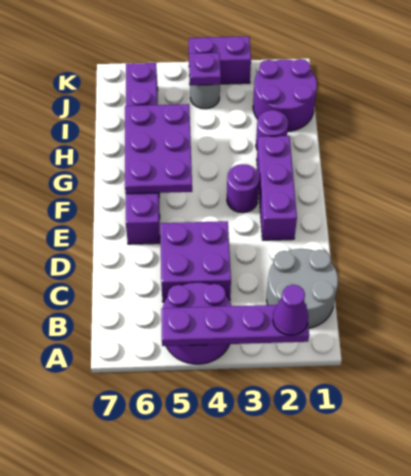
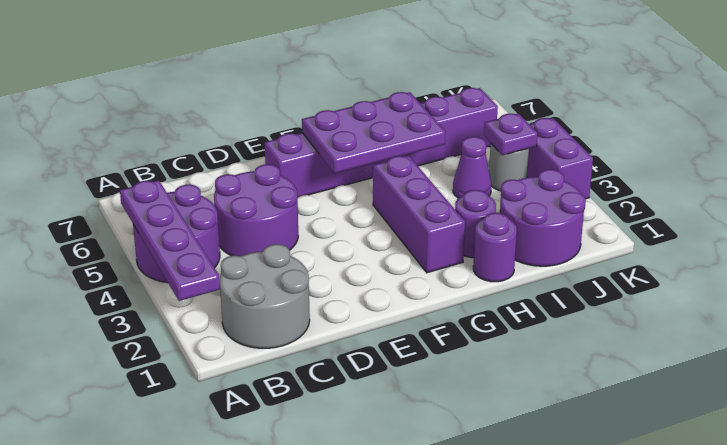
purple 1x1 cone [273,285,308,336] -> purple 1x1 cone moved to [453,137,491,198]
purple 2x2 brick [160,221,231,302] -> purple 2x2 round brick [214,164,298,256]
purple 1x3 brick [257,136,297,240] -> purple 1x3 brick turned to [373,156,465,273]
purple 1x1 round brick [227,164,259,213] -> purple 1x1 round brick moved to [473,213,517,282]

